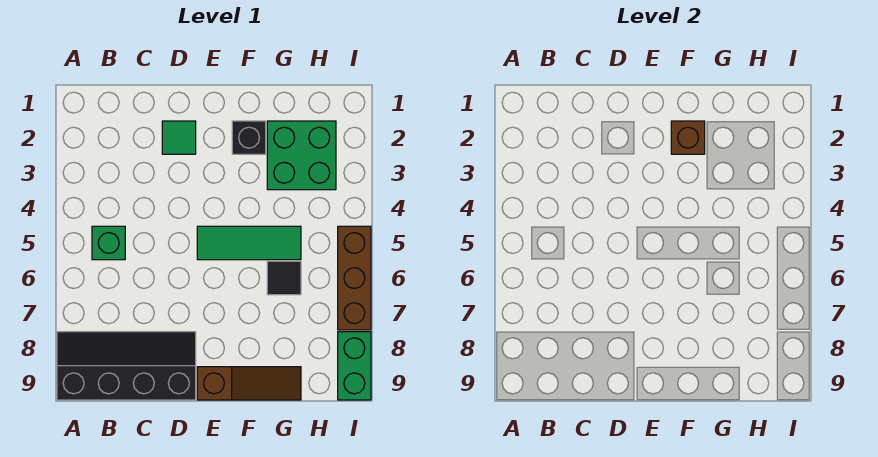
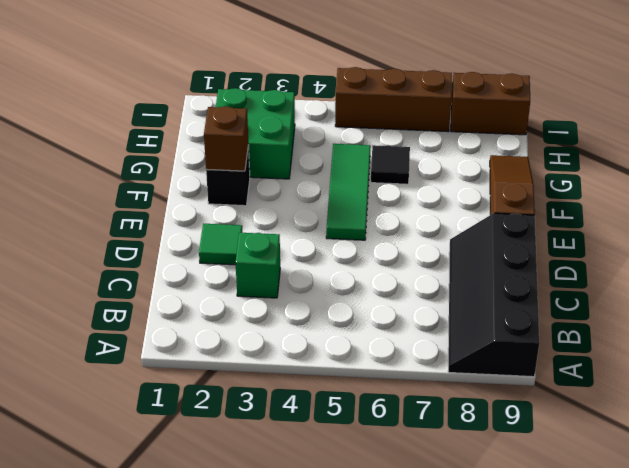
green 1x1 brick [92,226,125,260] -> green 1x1 brick moved to [236,233,280,298]
green 1x2 brick [338,332,371,400] -> brown 1x2 brick [451,72,530,135]

